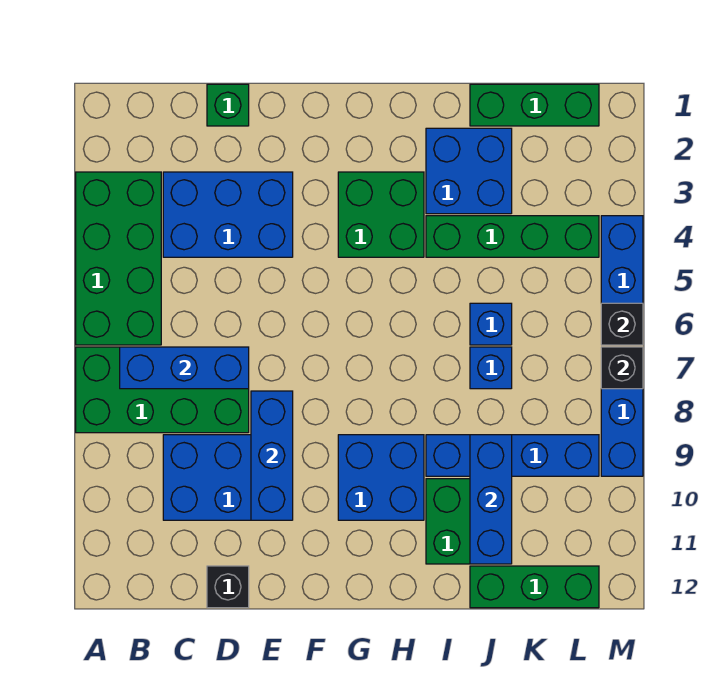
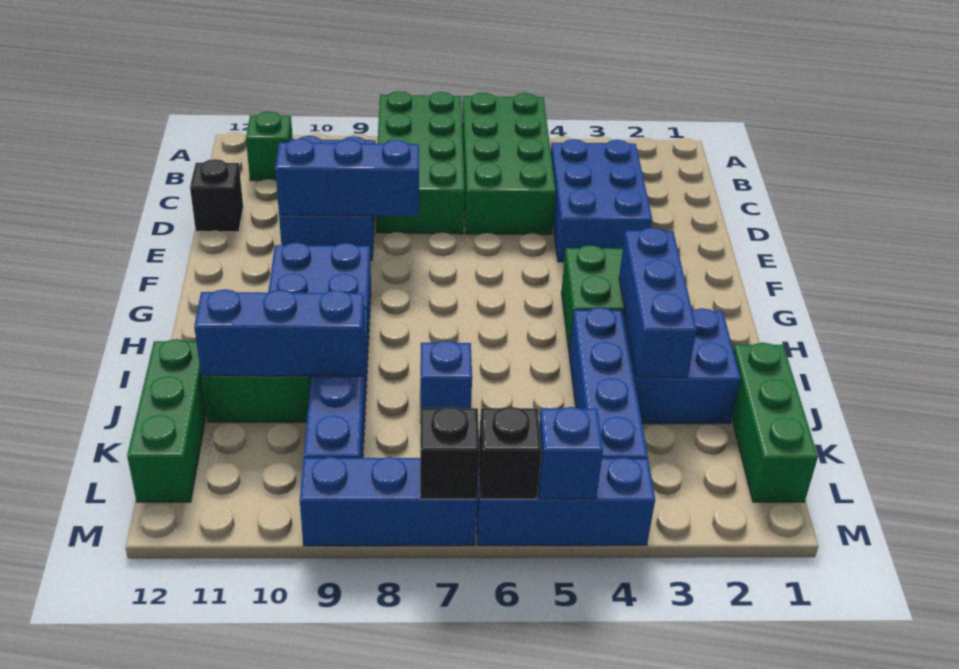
green 2x4 brick [76,172,161,345] -> green 2x4 brick turned to [462,92,556,235]
blue 1x3 brick [120,347,249,389] -> blue 1x3 brick moved to [619,227,697,378]
green 1x1 brick [207,84,249,126] -> green 1x1 brick moved to [246,112,293,181]
green 1x4 brick [426,216,599,257] -> blue 1x4 brick [569,308,648,458]
blue 1x1 brick [470,303,512,345] -> blue 1x1 brick moved to [538,407,603,499]

